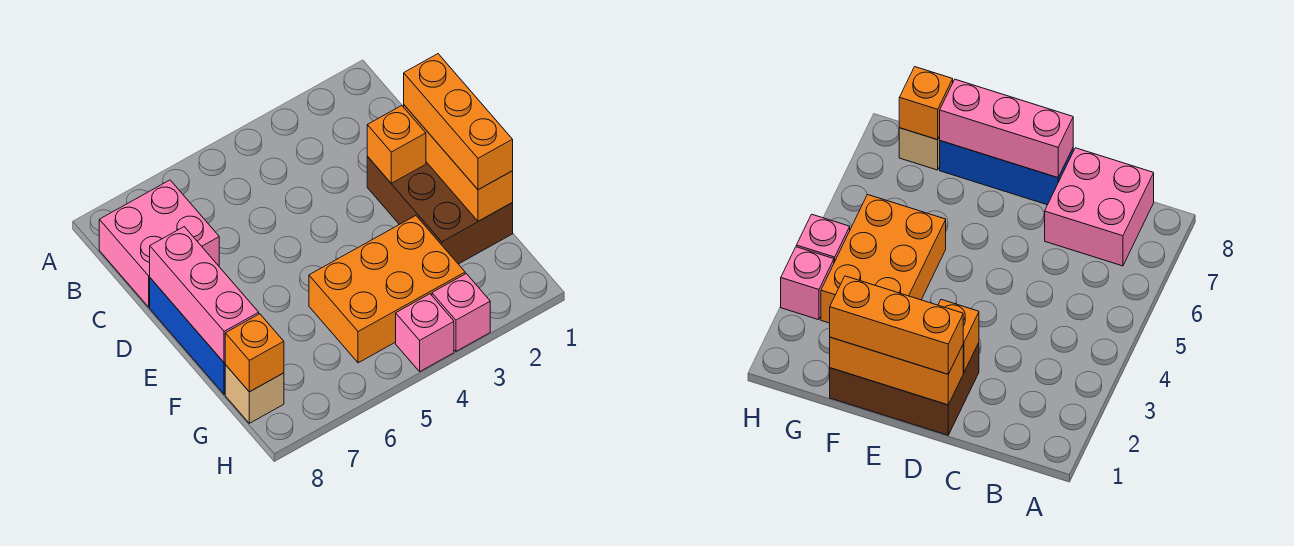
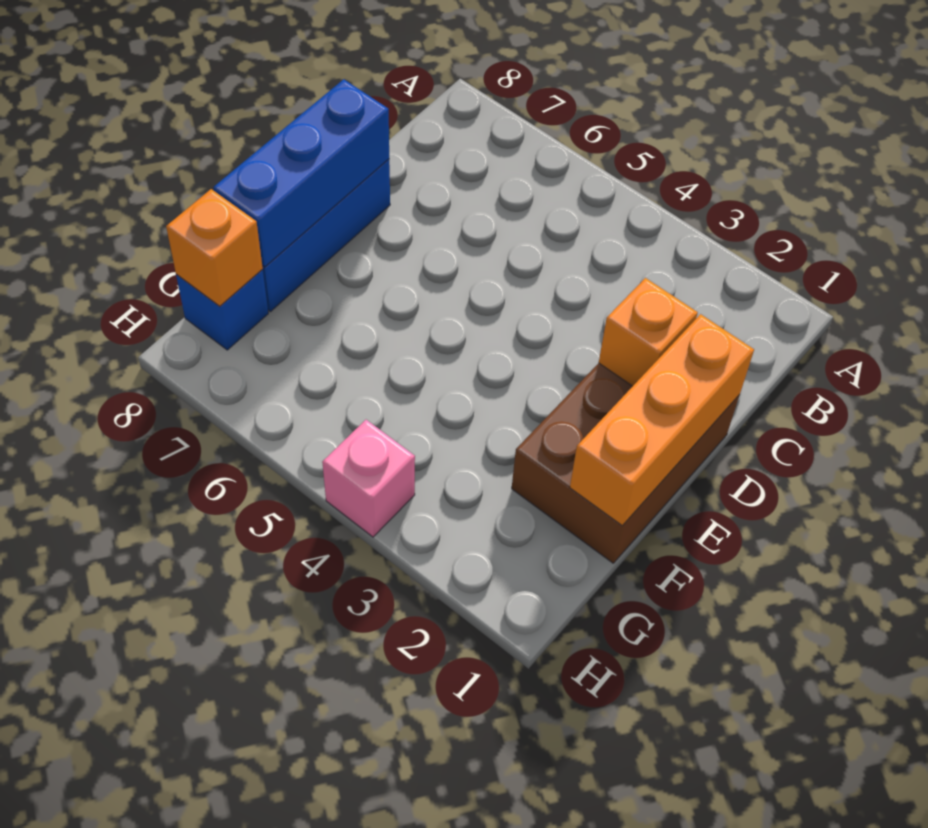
pink 2x2 brick [99,180,219,307] -> none
orange 1x3 brick [404,54,513,190] -> none
pink 1x3 brick [150,227,259,363] -> blue 1x3 brick [213,79,389,267]
orange 2x3 brick [309,216,465,363] -> none
tan 1x1 brick [225,365,284,423] -> blue 1x1 brick [176,270,268,350]
pink 1x1 brick [432,274,490,351] -> none

